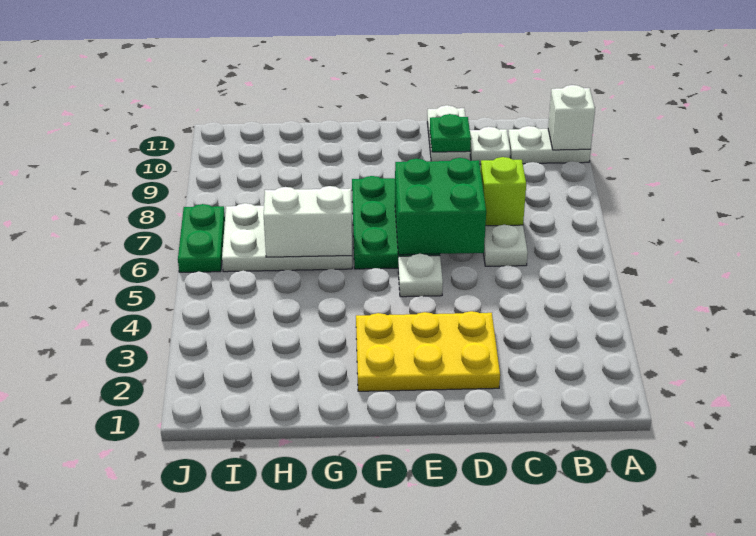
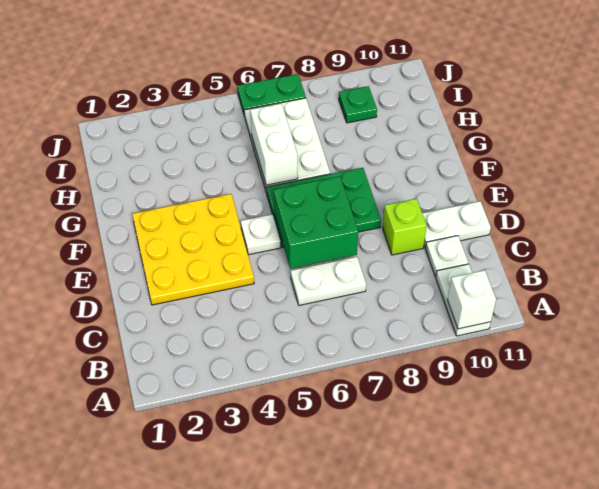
lime 1x1 brick [481,157,526,226] -> lime 1x1 brick moved to [383,199,427,255]
yellow 2x3 plate [356,311,500,391] -> yellow 3x3 plate [132,194,254,305]
green 1x1 plate [430,114,471,152] -> green 1x1 plate moved to [339,86,377,123]

